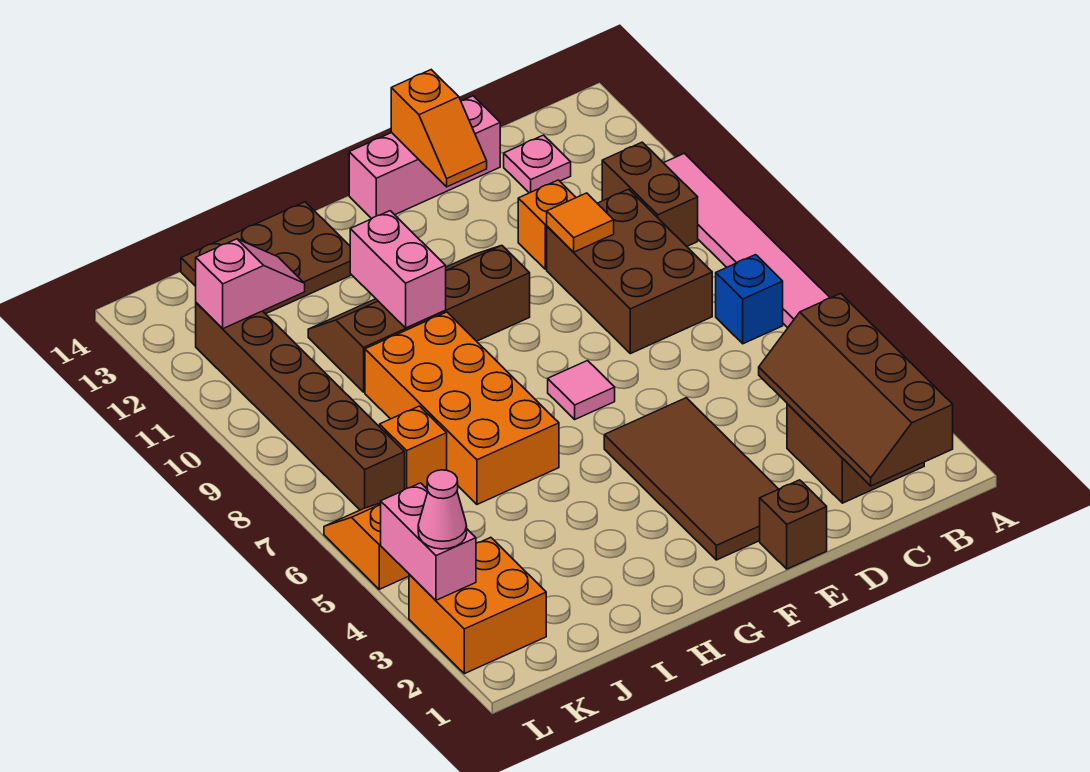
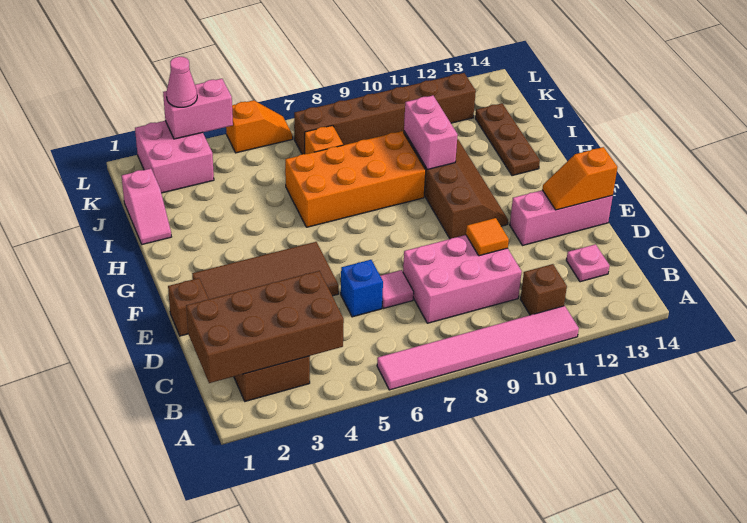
brown 2x4 slope [759,294,953,486] -> brown 2x4 brick [186,271,344,383]
blue 1x1 brick [716,255,783,344] -> blue 1x1 brick moved to [341,260,383,317]
brown 1x2 brick [602,142,698,246] -> brown 1x1 brick [521,264,567,315]
brown 2x3 brick [547,189,712,354] -> pink 2x3 brick [403,235,522,323]
orange 1x1 brick [518,180,576,269] -> none
pink 1x3 brick [349,96,500,219] -> pink 1x3 brick turned to [510,190,613,246]
pink 1x1 tile [548,361,615,419] -> pink 1x1 tile moved to [380,270,414,308]
pink 1x2 brick [350,211,446,328] -> pink 1x2 brick turned to [404,96,458,169]
brown 2x3 plate [181,202,351,314] -> brown 1x3 plate [475,103,540,176]
pink 1x2 slope [196,239,305,329] -> pink 1x2 slope moved to [122,168,171,244]
orange 2x2 brick [409,537,546,674] -> pink 2x2 brick [135,121,214,193]

